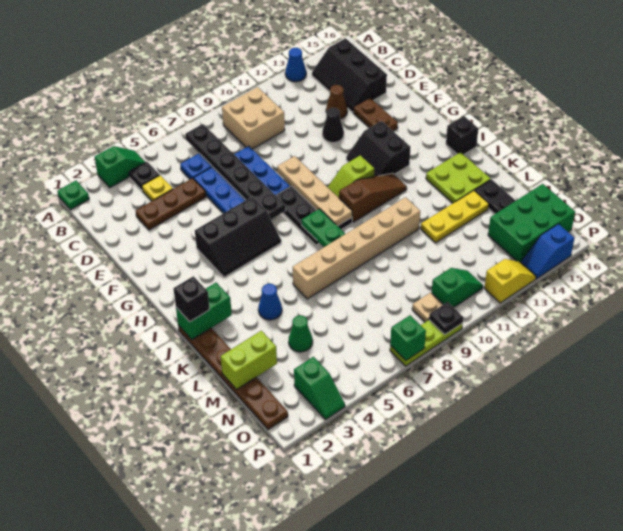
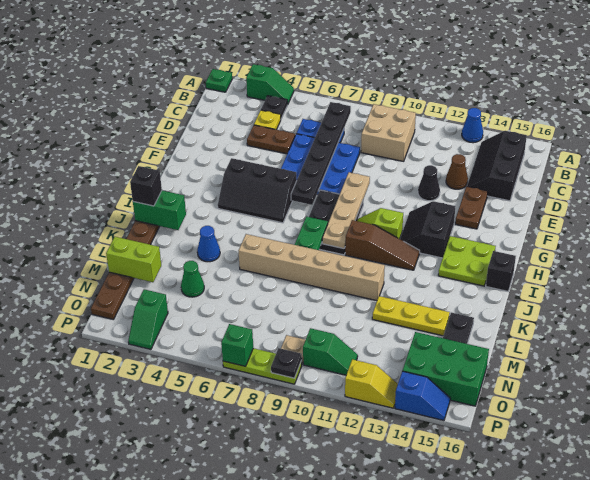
brown 1x3 plate [136,178,206,230] -> brown 1x2 plate [247,125,295,154]
lime 2x2 plate [426,152,491,203] -> lime 2x2 plate moved to [438,236,496,286]
blue 1x2 slope [521,224,574,279] -> blue 1x2 slope turned to [395,371,450,420]

